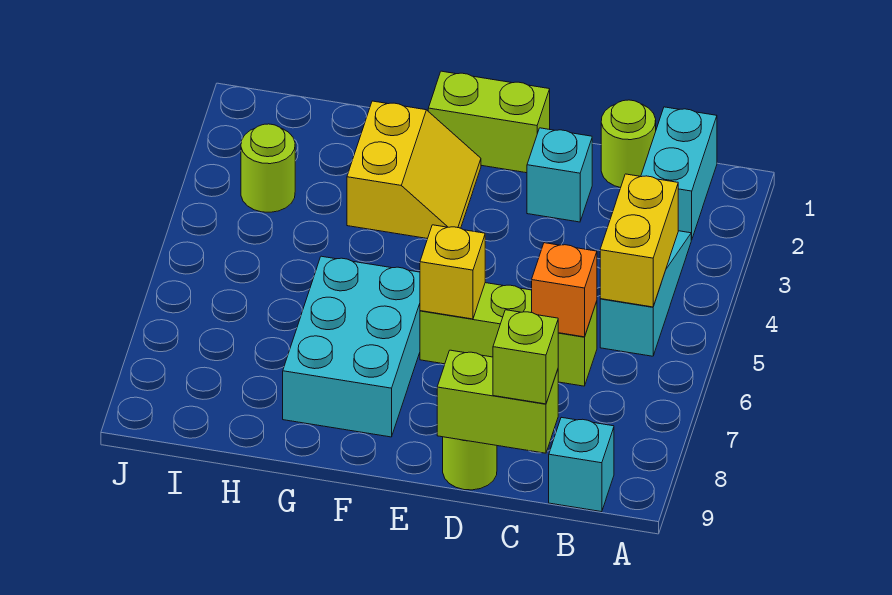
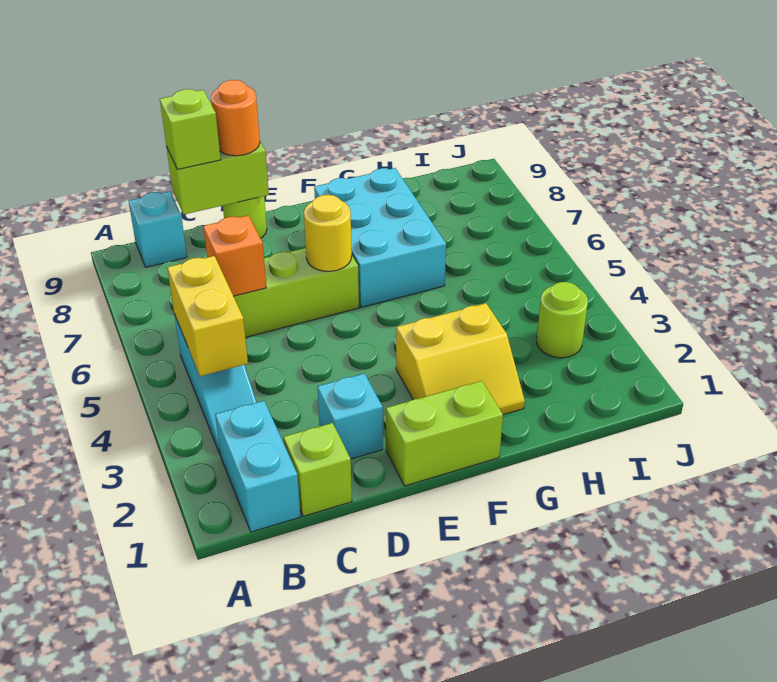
lime 1x1 round brick [601,100,656,188] -> lime 1x1 brick [284,423,352,516]
none -> orange 1x1 round brick [211,80,260,156]
yellow 1x1 brick [420,225,485,319] -> yellow 1x1 round brick [304,195,352,271]
yellow 2x2 slope [347,101,481,239] -> yellow 2x2 slope turned to [396,303,525,415]

